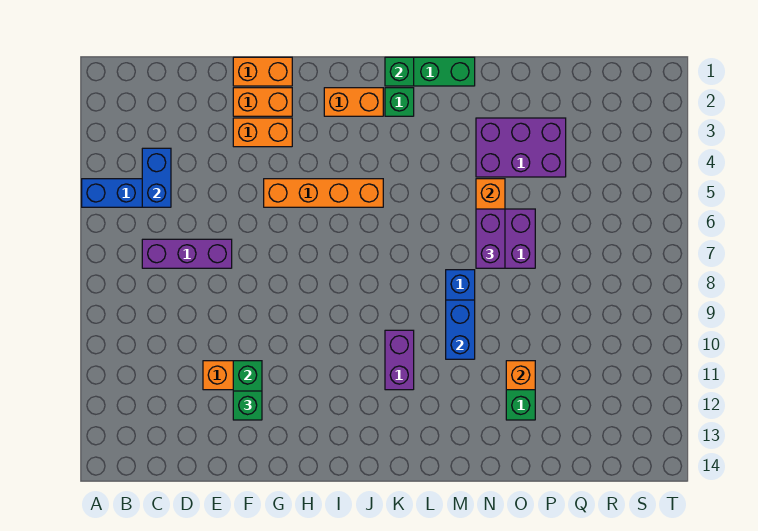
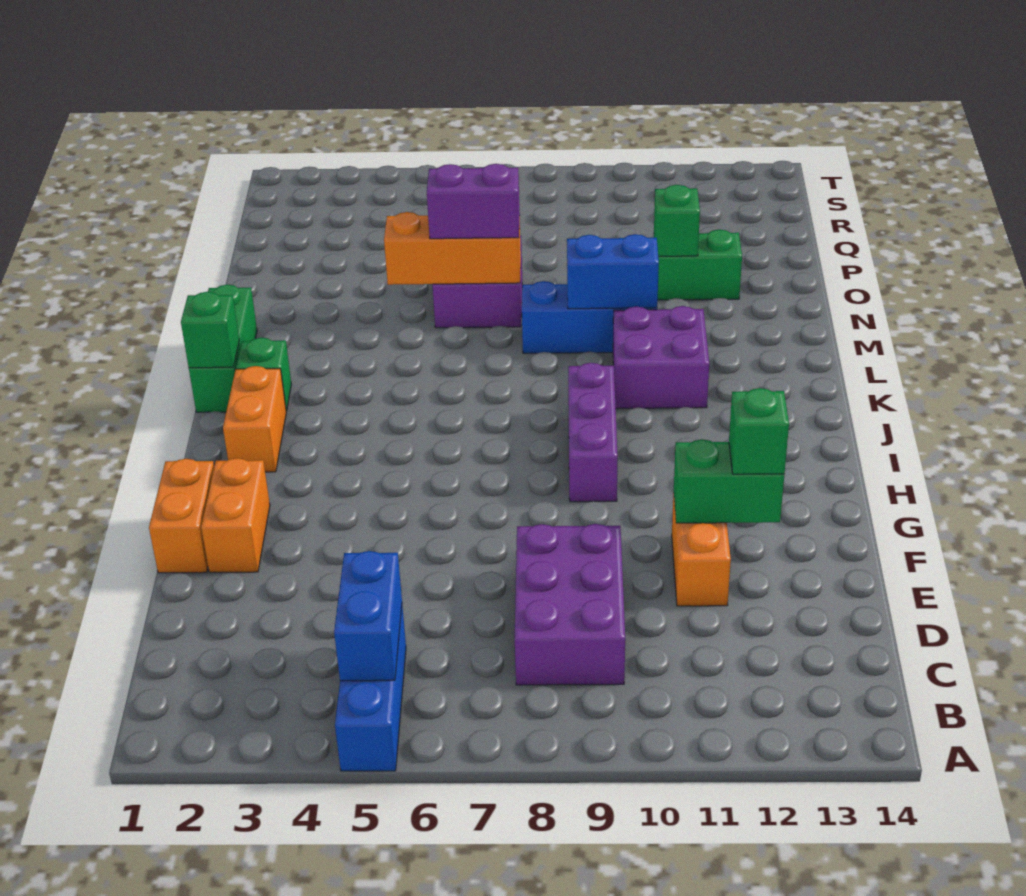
blue 1x2 brick [142,148,171,207] -> blue 1x2 brick turned to [334,551,402,681]
purple 1x3 brick [142,239,232,268] -> purple 1x3 brick moved to [568,363,618,502]
orange 1x2 brick [233,118,292,147] -> none
orange 1x4 brick [264,179,383,207] -> none
purple 1x2 brick [385,330,414,390] -> purple 2x2 brick [613,306,709,409]
purple 2x3 brick [476,118,566,177] -> purple 2x3 brick moved to [515,524,625,685]
orange 1x1 brick [506,361,535,390] -> green 1x1 brick [654,185,700,256]

